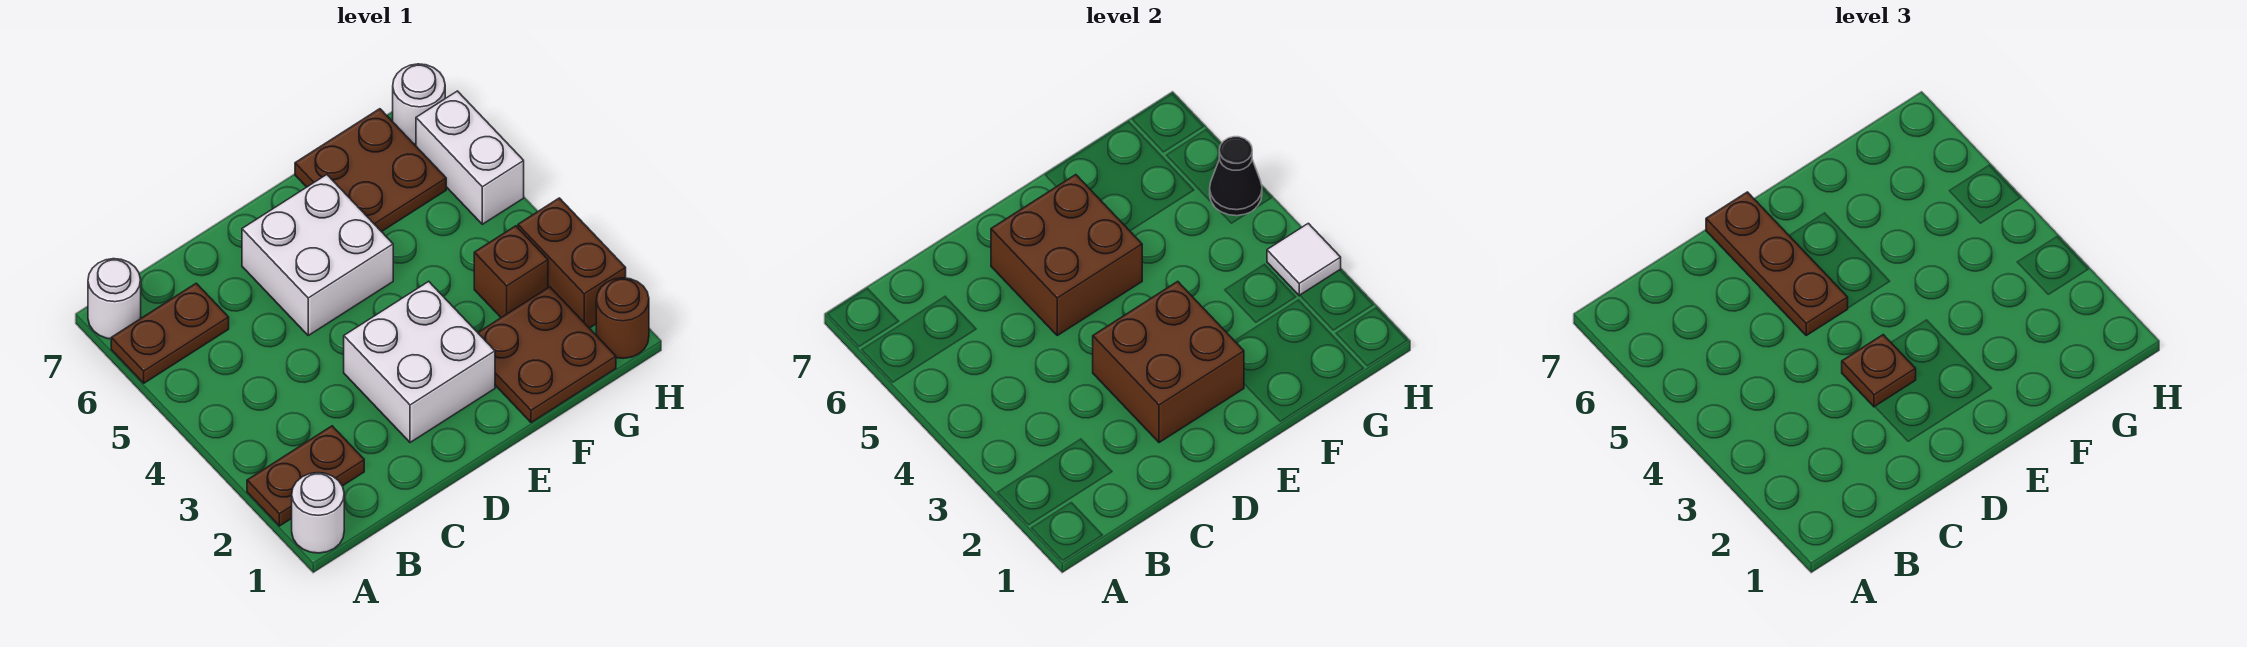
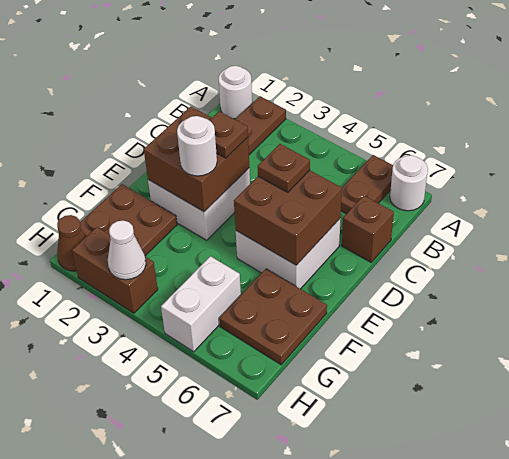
brown 1x3 plate [1706,192,1848,335] -> brown 1x1 plate [258,144,310,192]
brown 1x1 brick [474,226,548,318] -> brown 1x1 brick moved to [342,196,394,262]
brown 1x1 round brick [596,278,649,358] -> brown 1x1 cone [57,215,86,271]
white 1x1 tile [1267,223,1341,296] -> white 1x1 cone [108,220,146,280]
white 1x2 brick [416,91,524,224] -> white 1x2 brick turned to [161,256,241,352]
black 1x1 cone [1210,137,1262,216] -> none
white 1x1 round brick [393,64,445,144] -> white 1x1 round brick moved to [177,116,217,176]

